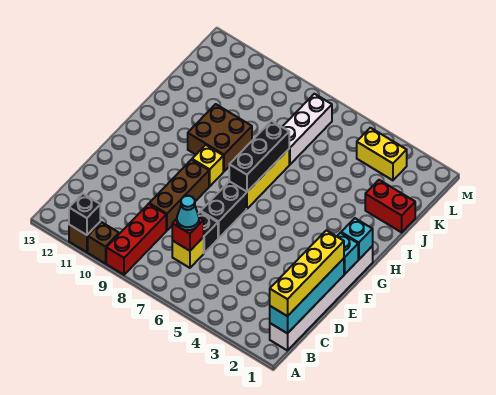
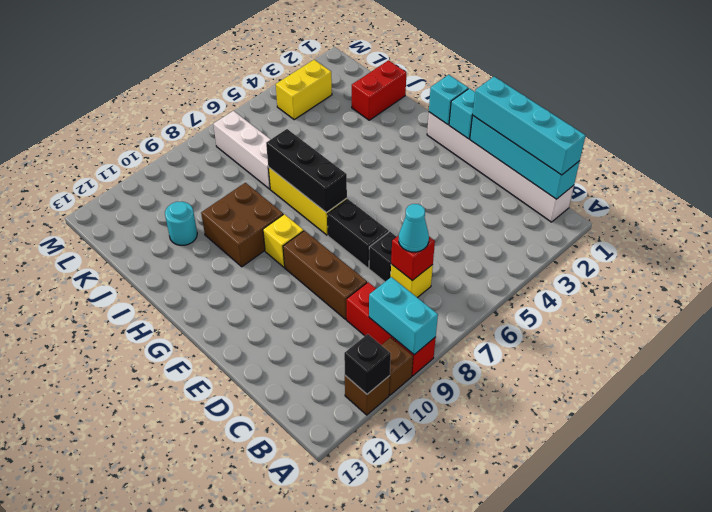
none -> cyan 1x2 brick [369,277,438,355]
yellow 1x4 brick [270,230,344,316] -> cyan 1x4 brick [473,77,586,175]
none -> cyan 1x1 round brick [165,202,197,245]

